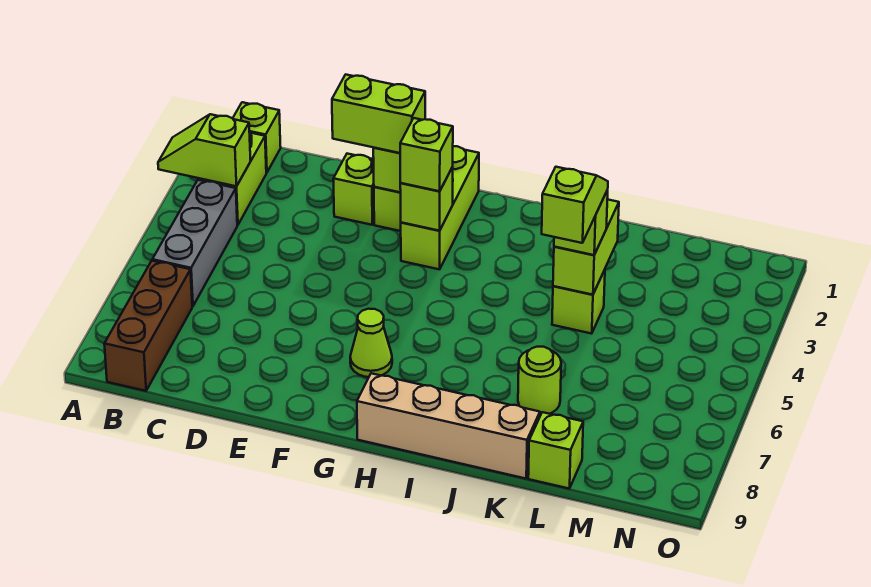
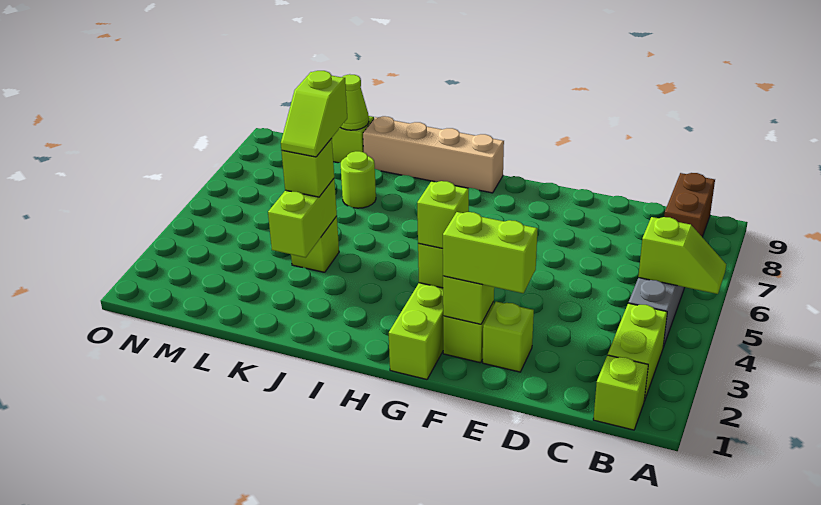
lime 1x2 slope [158,114,251,186] -> lime 1x2 slope moved to [638,217,726,294]
brown 1x3 brick [104,261,192,391] -> brown 1x2 brick [664,173,715,237]
lime 1x1 cone [350,309,392,377] -> lime 1x1 cone moved to [340,74,369,130]

